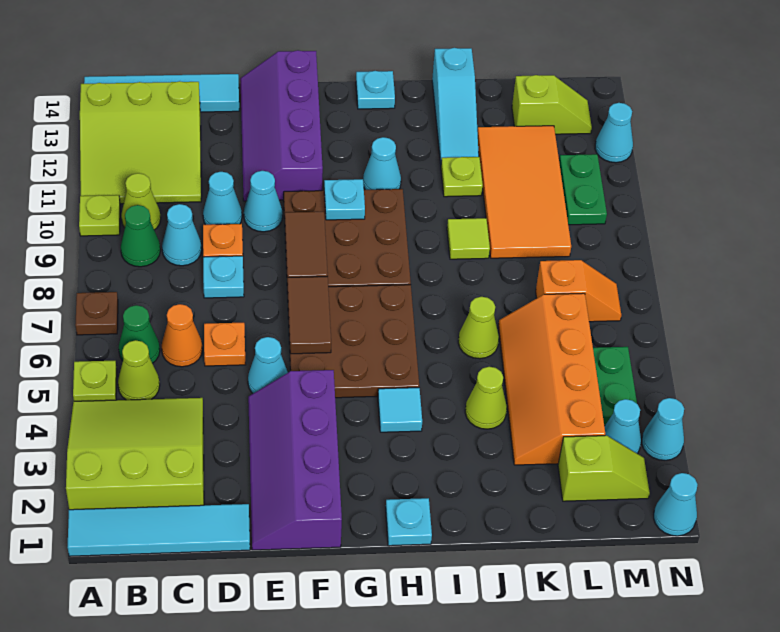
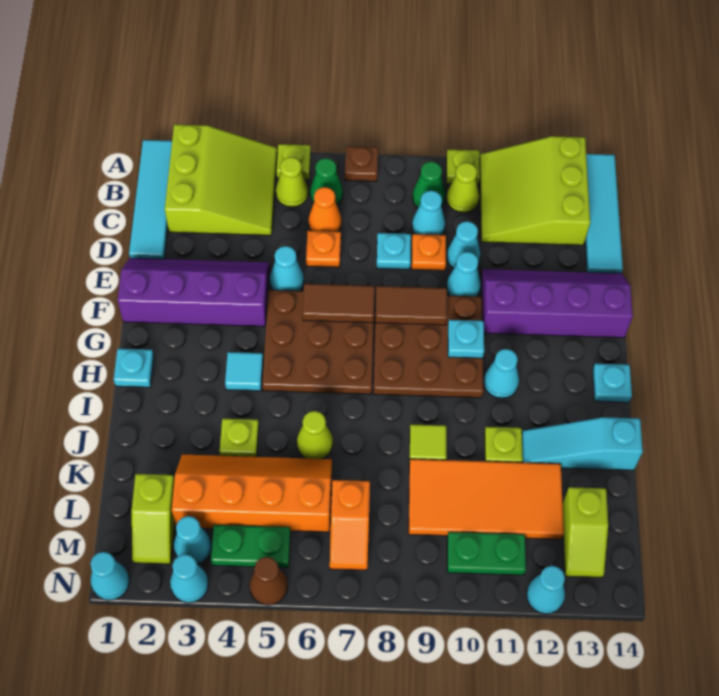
lime 1x1 cone [465,367,507,429] -> lime 1x1 plate [220,419,259,457]
none -> brown 1x1 cone [250,557,288,605]

